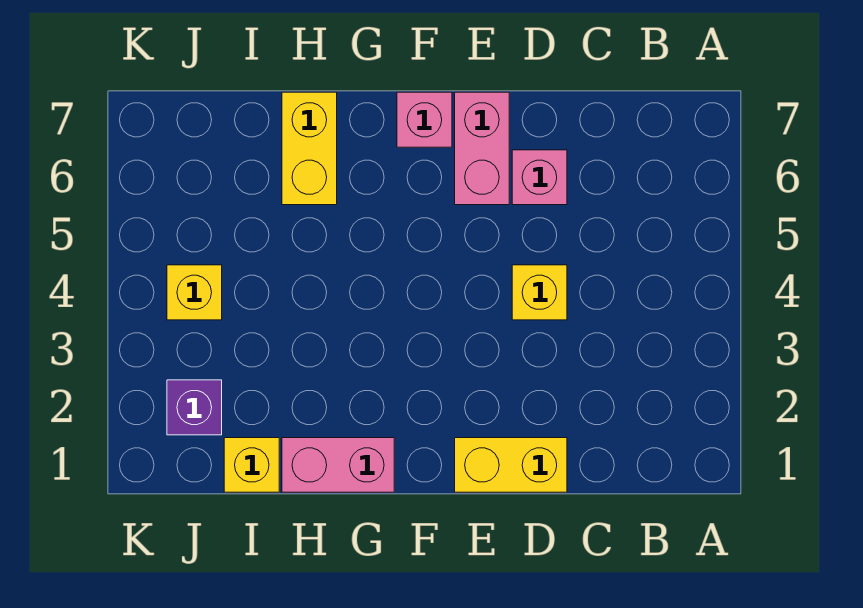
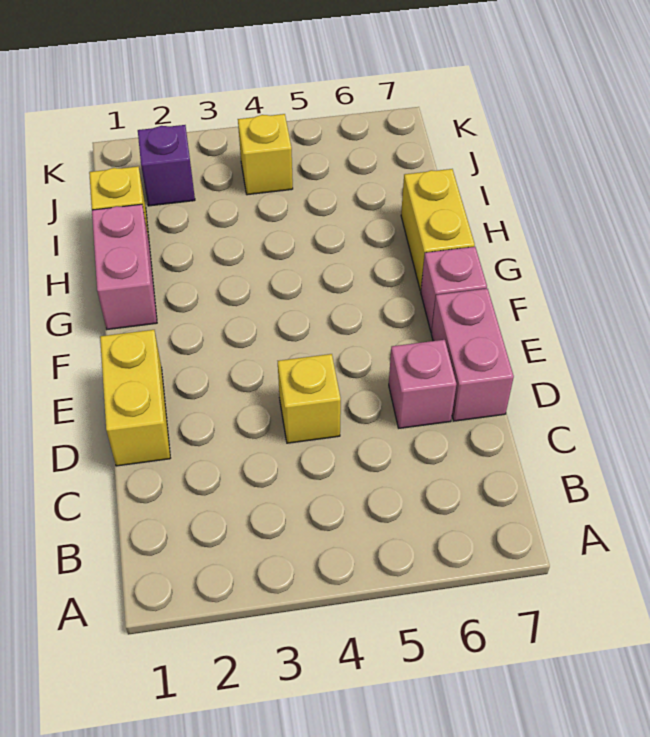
pink 1x2 brick [455,92,509,205] -> pink 1x2 brick turned to [431,289,514,421]
yellow 1x2 brick [282,92,337,205] -> yellow 1x2 brick turned to [401,169,475,291]

